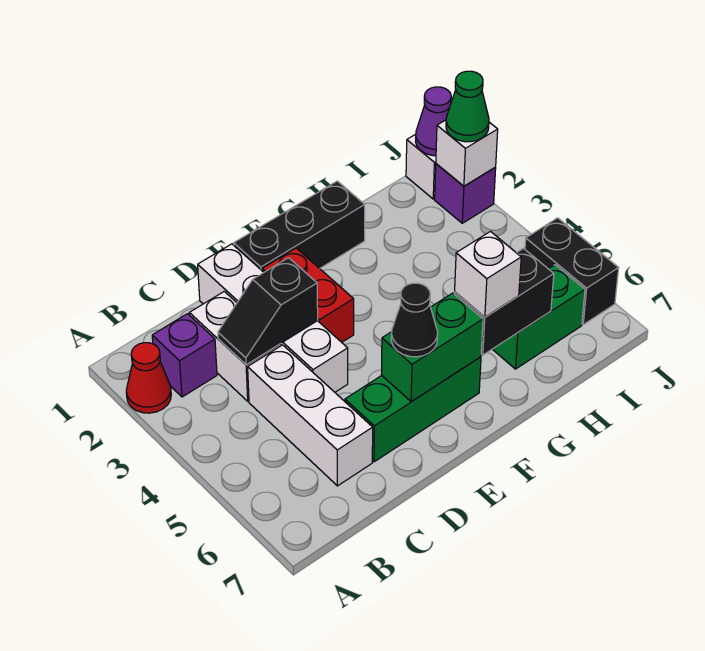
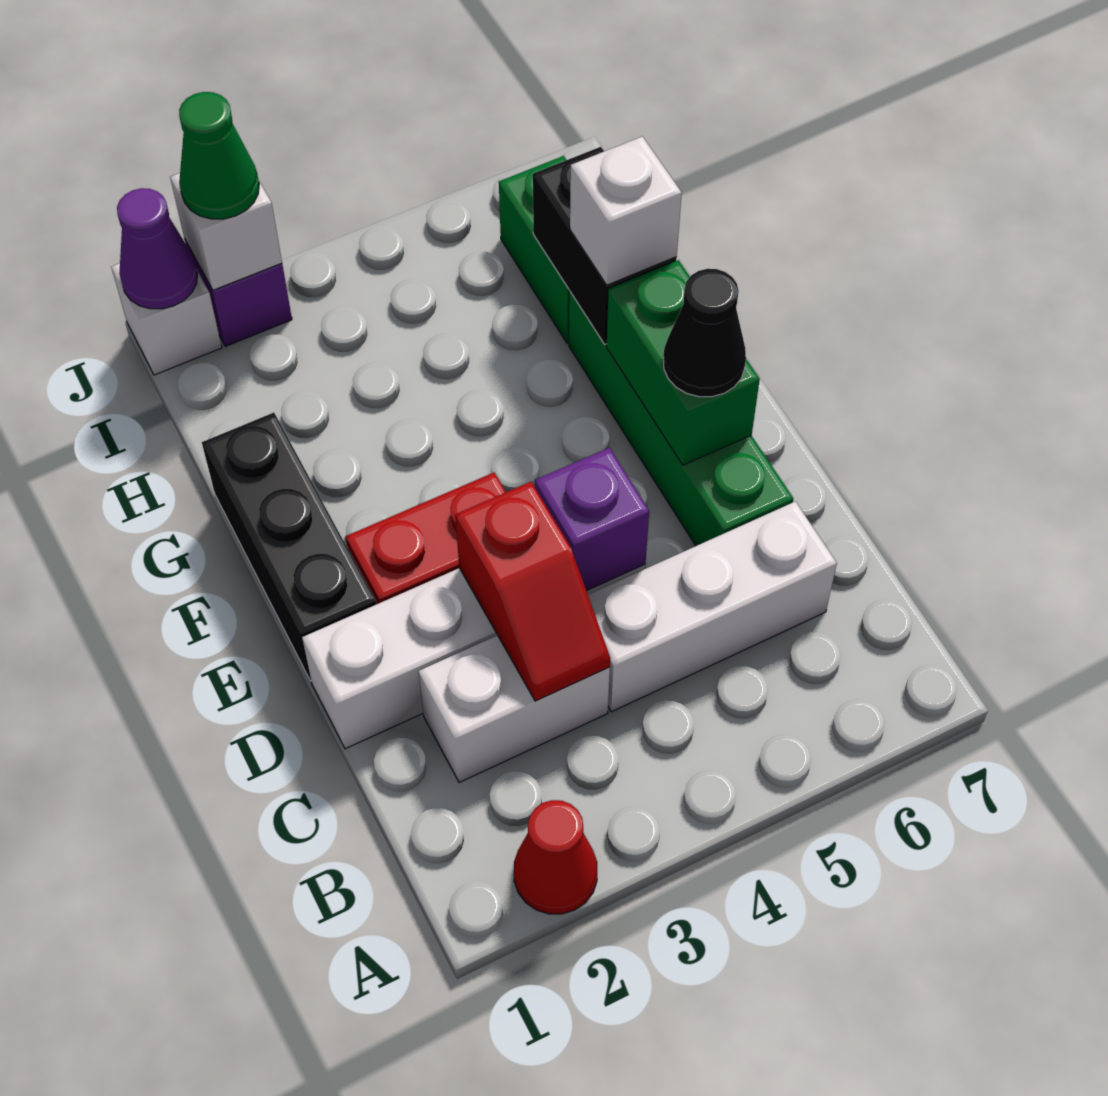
purple 1x1 brick [152,314,217,397] -> purple 1x1 brick moved to [535,448,649,591]
black 1x2 slope [218,258,318,365] -> red 1x2 slope [455,482,610,701]
green 1x3 brick [345,357,481,462] -> green 1x4 brick [569,291,793,546]
black 1x2 brick [525,218,619,325] -> none

